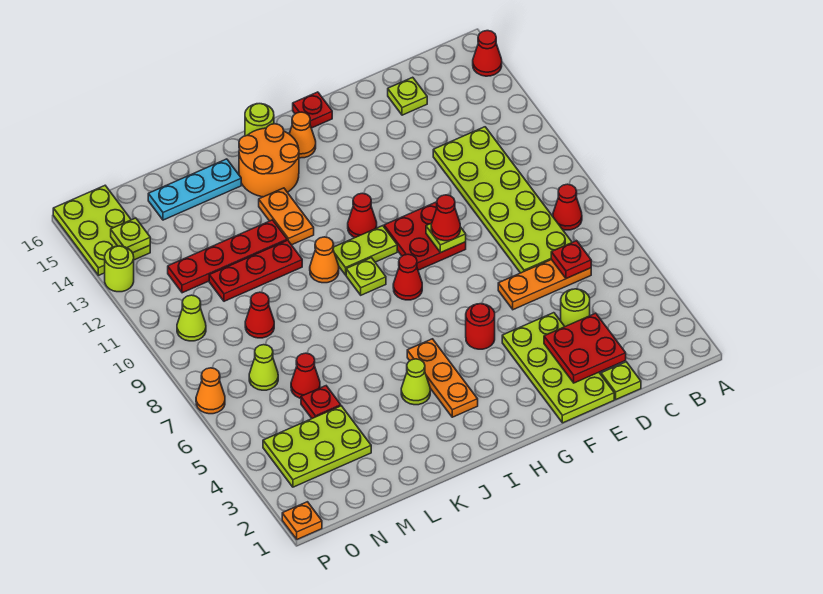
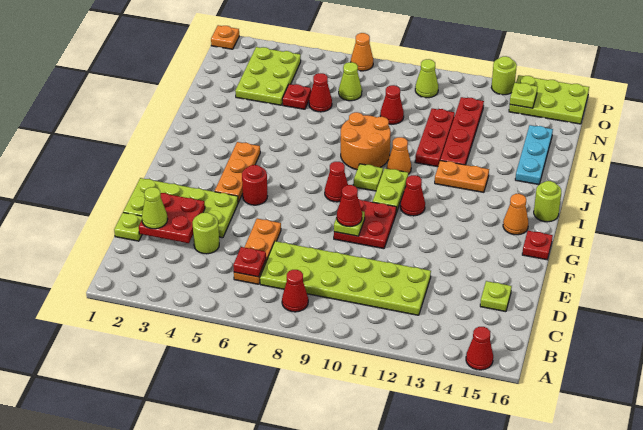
orange 1x3 plate [407,339,478,417] -> orange 1x3 plate turned to [215,142,260,202]
orange 2x2 round brick [239,124,299,197] -> orange 2x2 round brick moved to [341,112,391,170]
lime 1x1 cone [401,359,430,405] -> lime 1x1 cone moved to [142,187,168,229]

